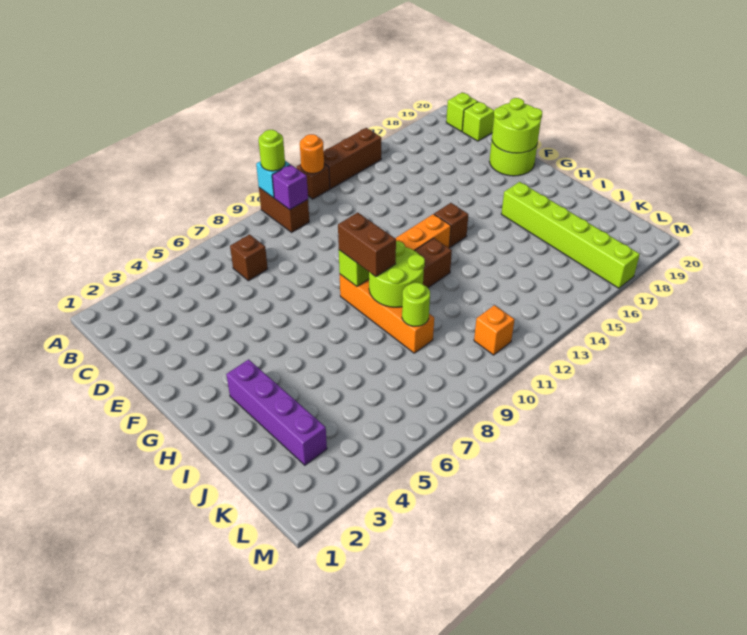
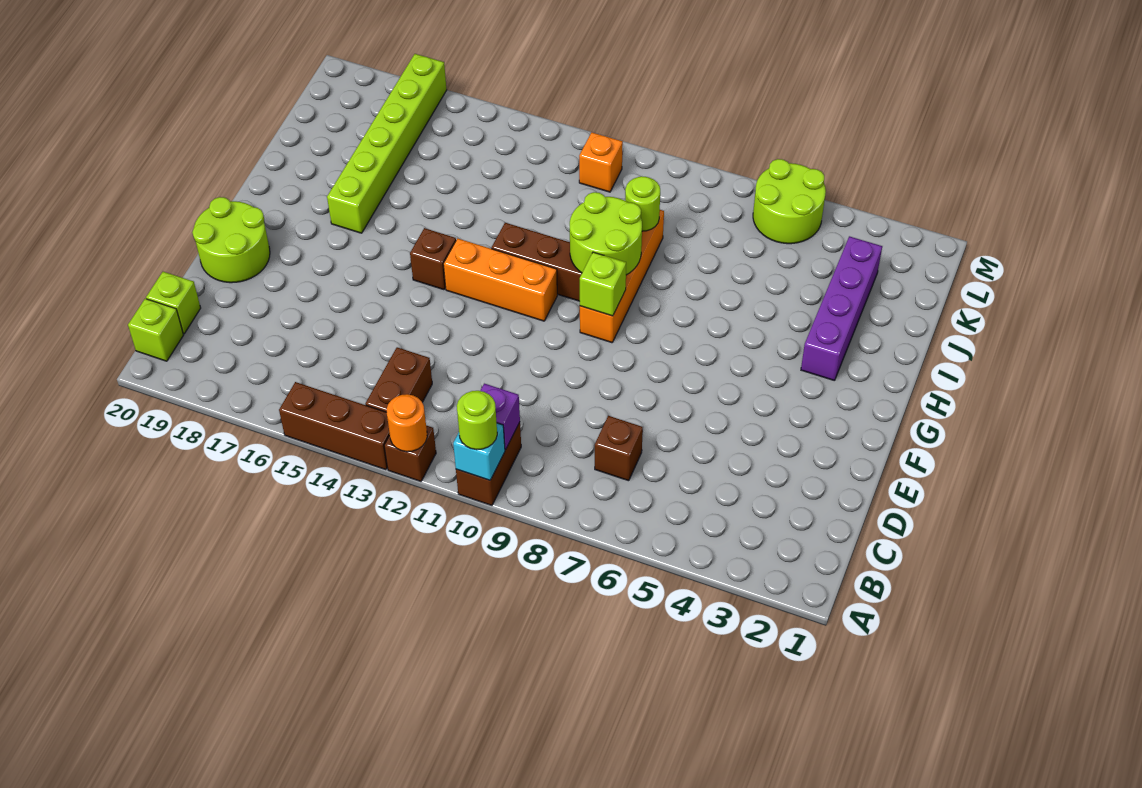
lime 2x2 round brick [492,98,542,153] -> lime 2x2 round brick moved to [753,159,826,244]
brown 1x2 brick [338,213,396,277] -> brown 1x2 brick moved to [366,347,432,412]

